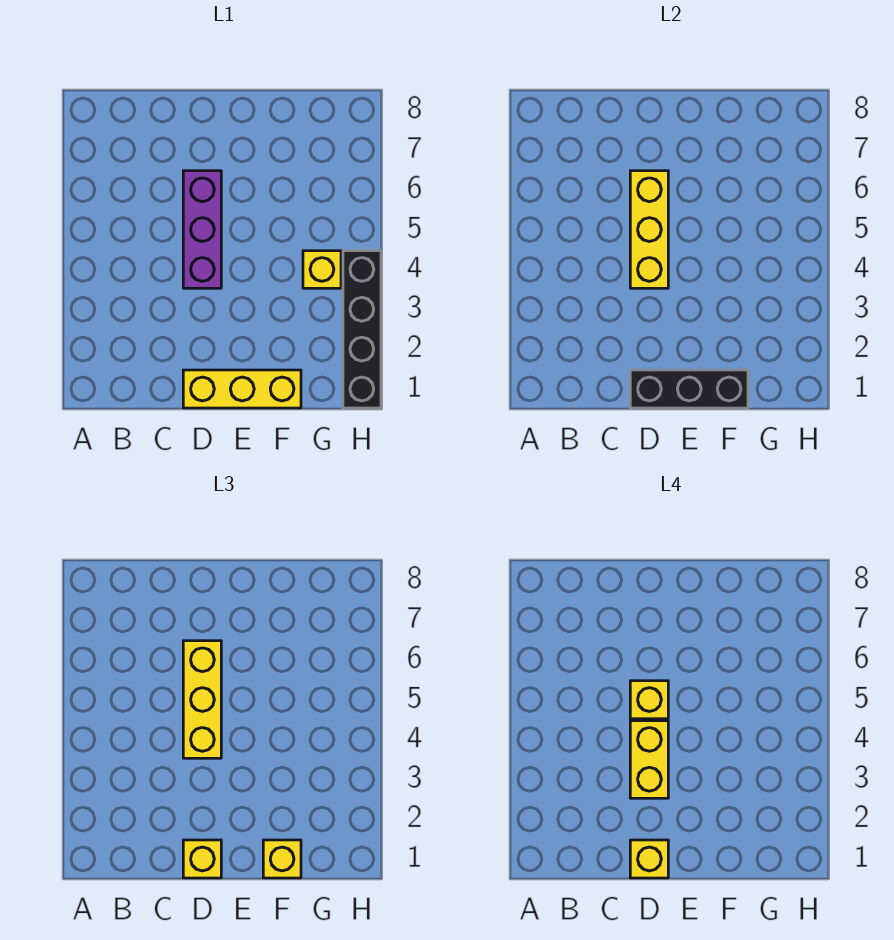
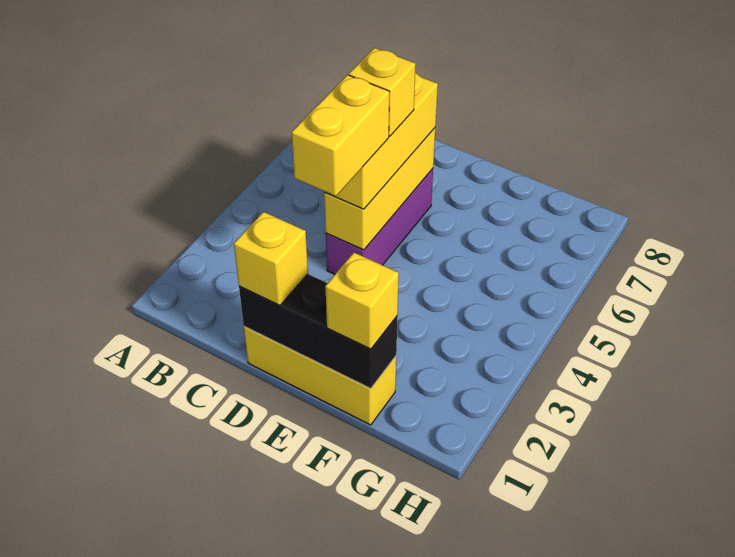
yellow 1x1 brick [630,840,668,878] -> none
yellow 1x1 brick [303,251,341,288] -> none
black 1x4 brick [343,251,381,408] -> none

